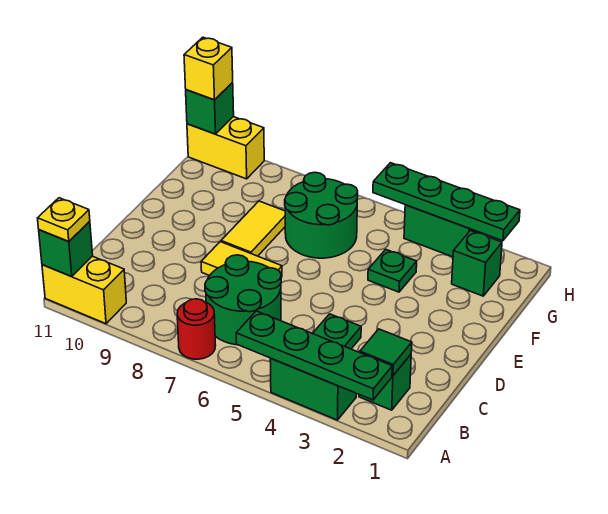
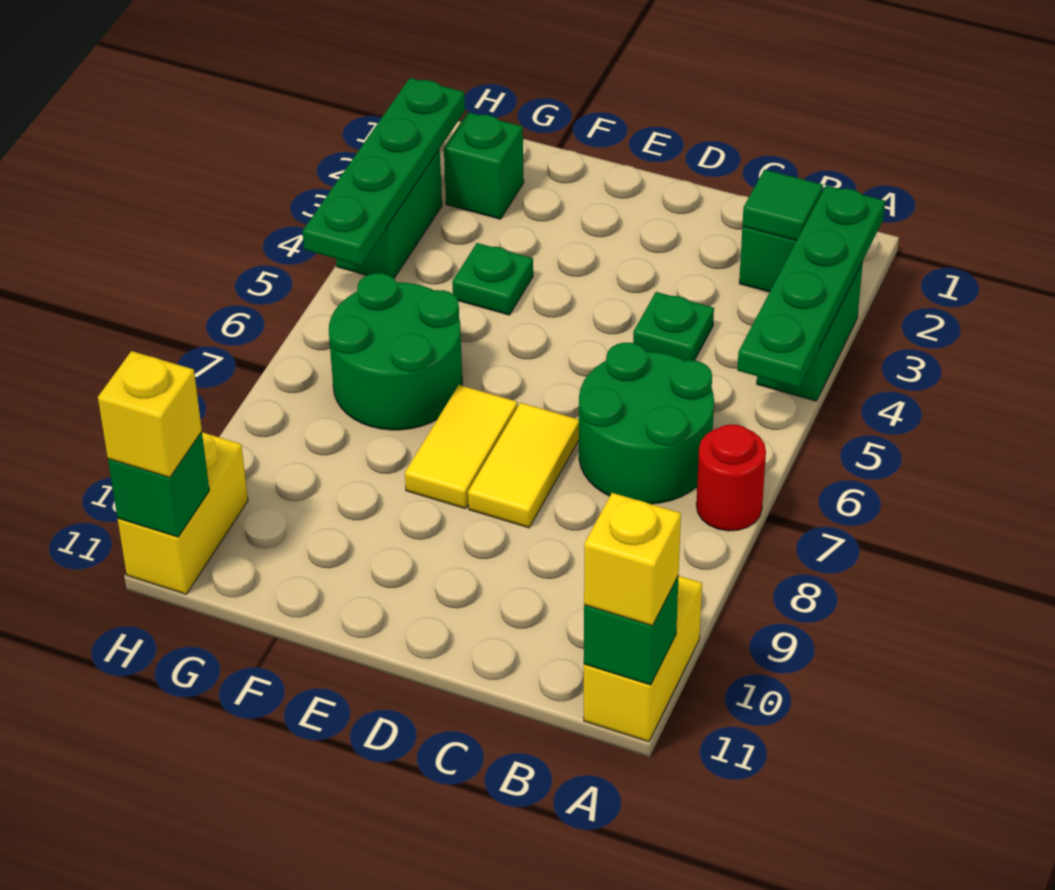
yellow 1x1 plate [38,198,90,241] -> yellow 1x1 brick [584,493,681,626]
yellow 1x2 tile [221,201,285,256] -> yellow 1x2 tile turned to [405,385,518,509]

